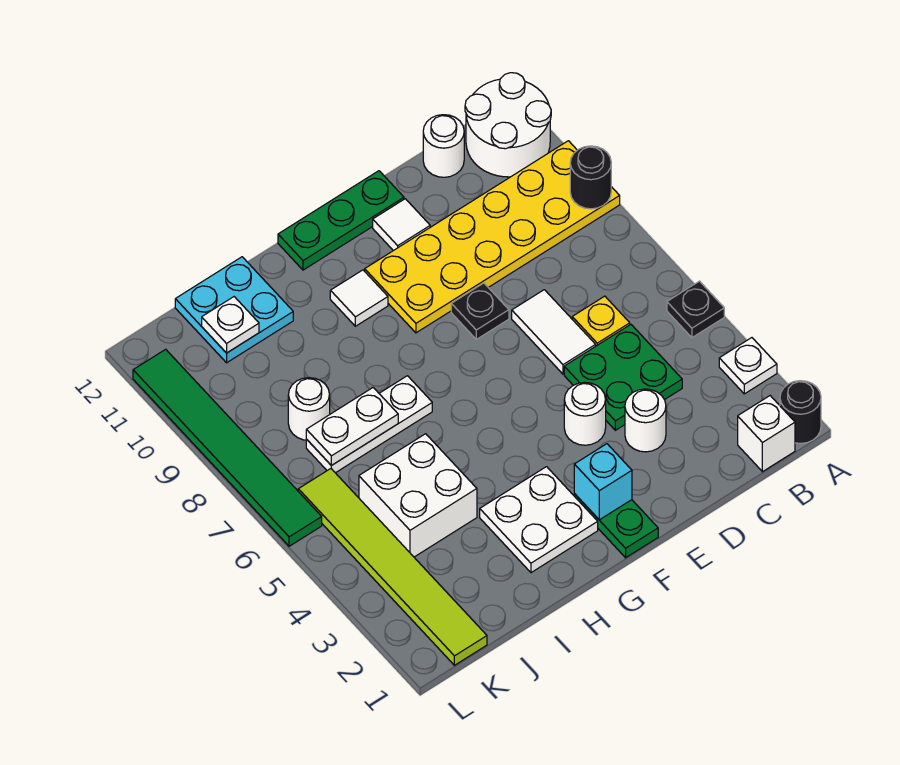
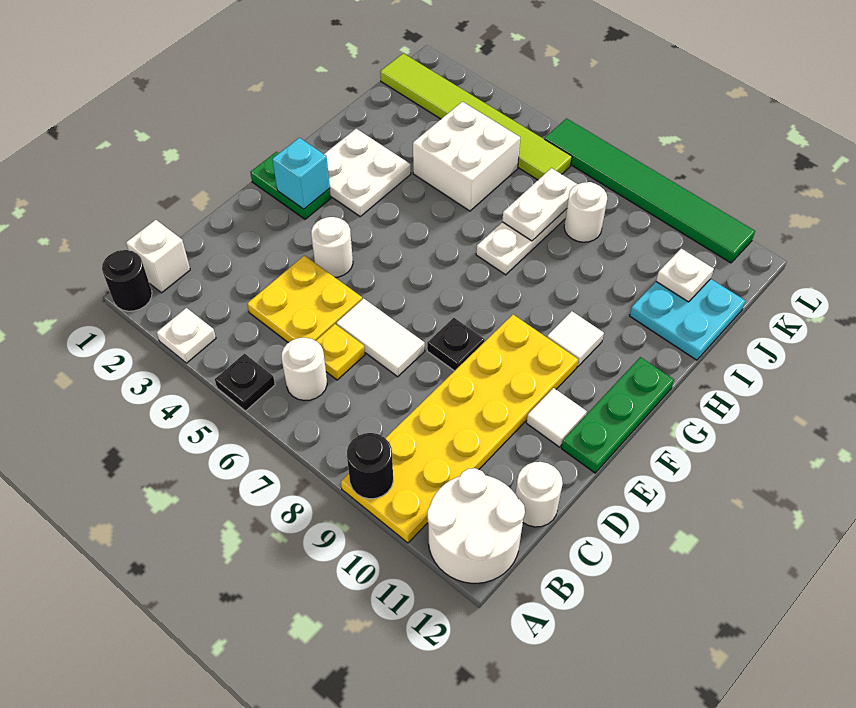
green 2x2 plate [564,325,682,430] -> yellow 2x2 plate [247,255,362,343]
white 1x1 round brick [625,389,666,452] -> white 1x1 round brick moved to [282,338,327,401]

